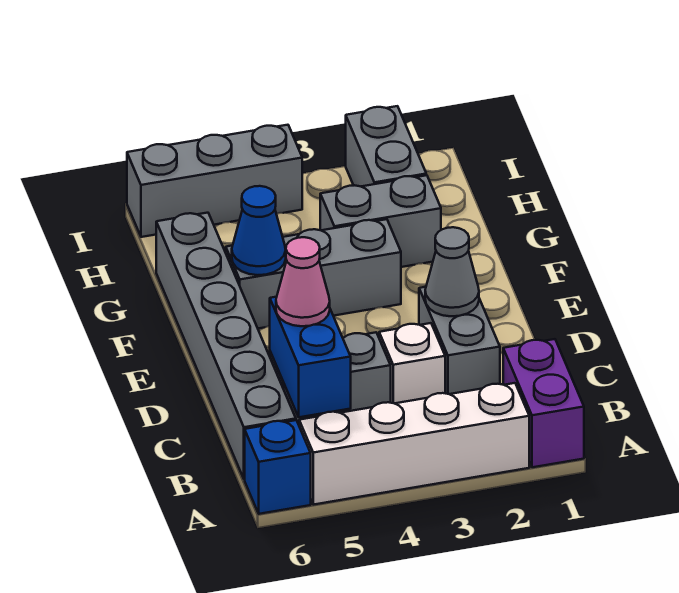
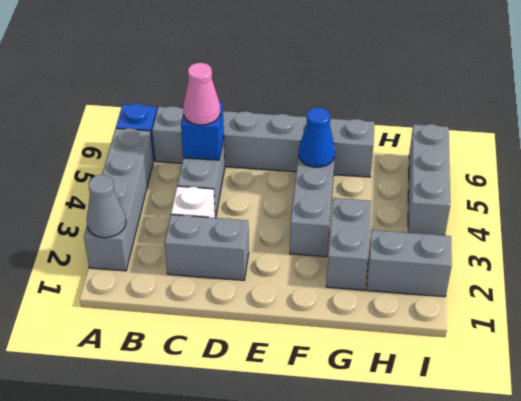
purple 1x2 brick [503,339,584,467] -> none
white 1x4 brick [299,383,529,505] -> grey 1x4 brick [84,128,153,271]
blue 1x2 brick [270,297,351,417] -> blue 1x1 brick [181,102,224,160]
grey 1x1 cone [425,227,479,316] -> grey 1x1 cone moved to [87,175,126,238]

